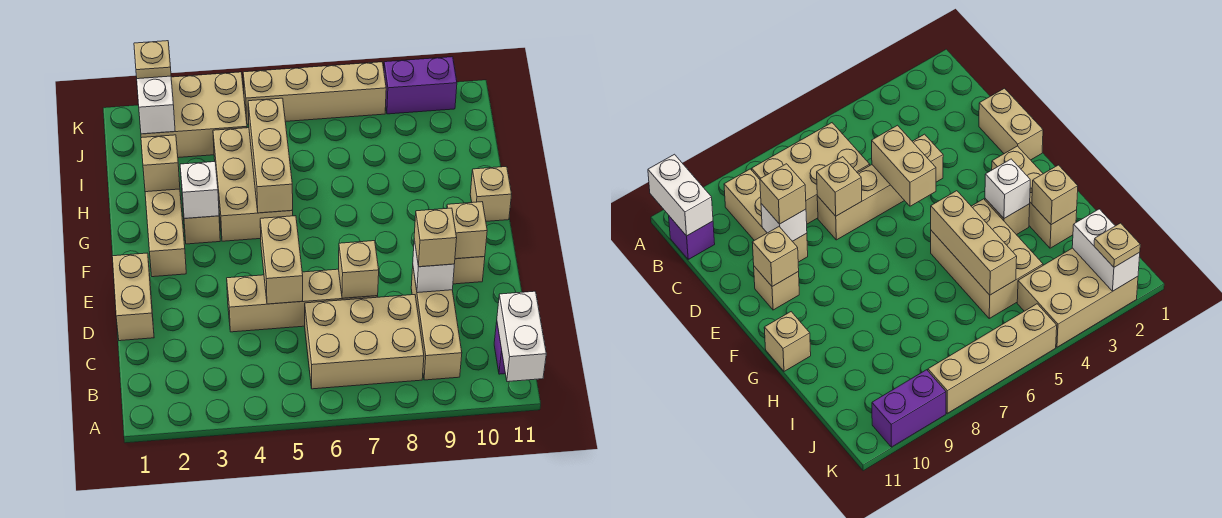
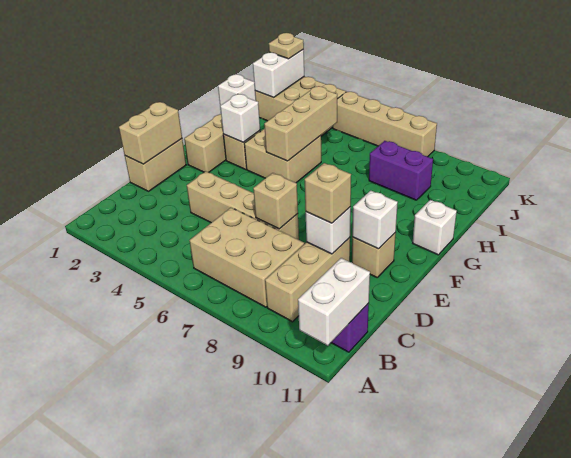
tan 1x2 brick [260,216,303,304] -> tan 1x2 brick moved to [119,102,182,164]
tan 1x1 brick [447,202,487,259] -> white 1x1 brick [352,191,398,249]
tan 2x3 brick [213,128,293,241] -> tan 2x2 brick [244,129,321,183]
tan 1x1 brick [470,167,512,221] -> white 1x1 brick [413,200,457,255]
tan 1x1 brick [141,135,180,192] -> white 1x1 brick [218,74,256,110]
purple 1x2 brick [384,57,457,114] -> purple 1x2 brick moved to [369,141,433,200]

